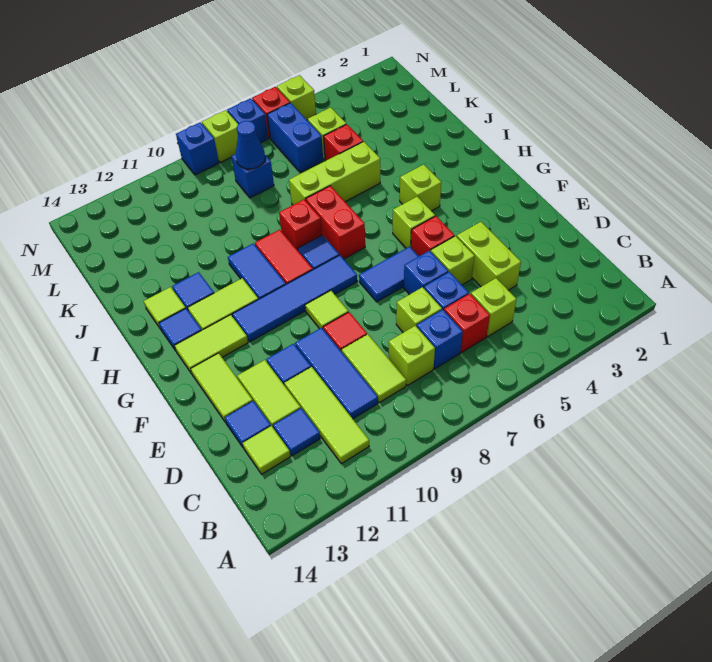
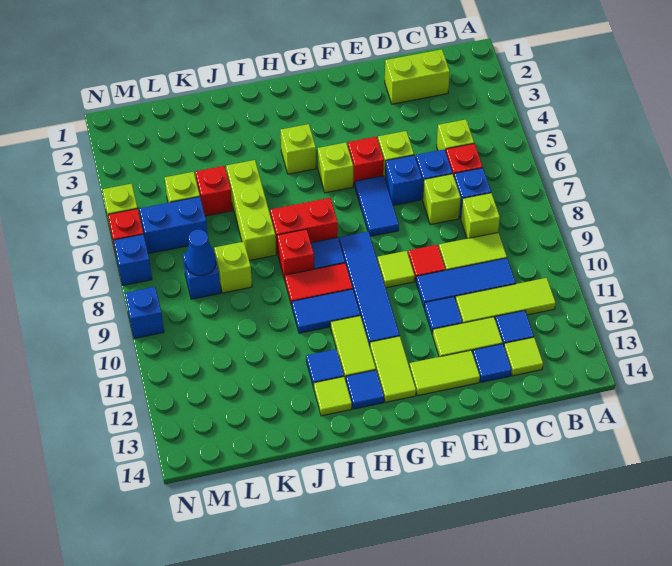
lime 1x2 brick [457,222,521,290] -> lime 1x2 brick moved to [385,50,450,104]
lime 1x1 brick [202,110,238,162] -> lime 1x1 brick moved to [214,242,252,293]

